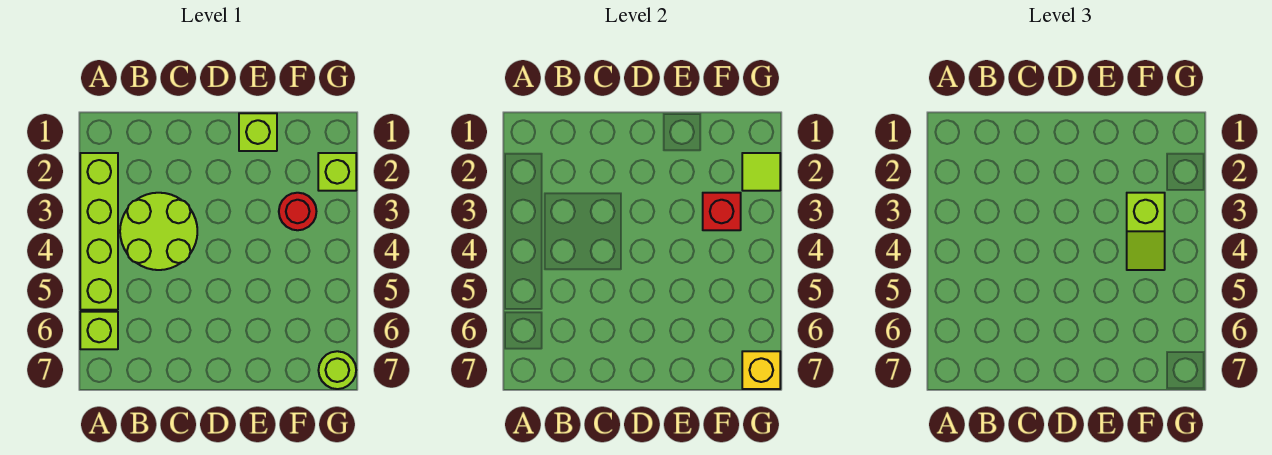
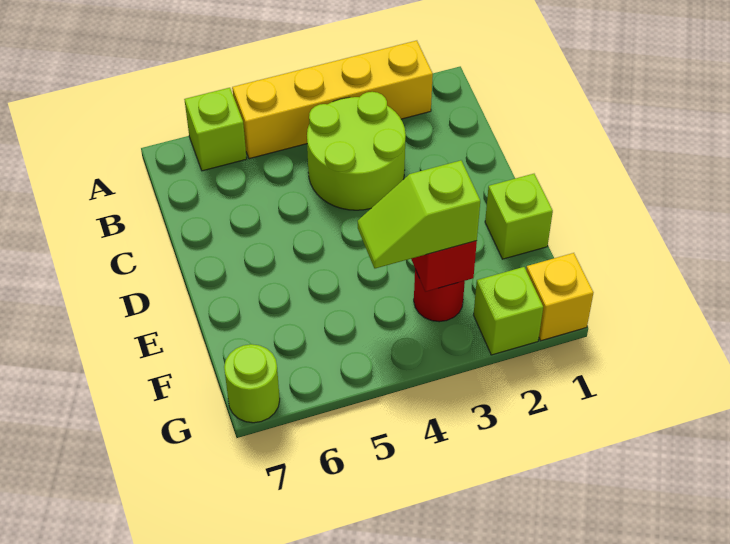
lime 1x4 brick [80,153,118,310] -> yellow 1x4 brick [232,41,433,159]
lime 1x1 tile [742,153,780,191] -> none
yellow 1x1 brick [742,351,780,389] -> yellow 1x1 brick moved to [526,253,593,341]

